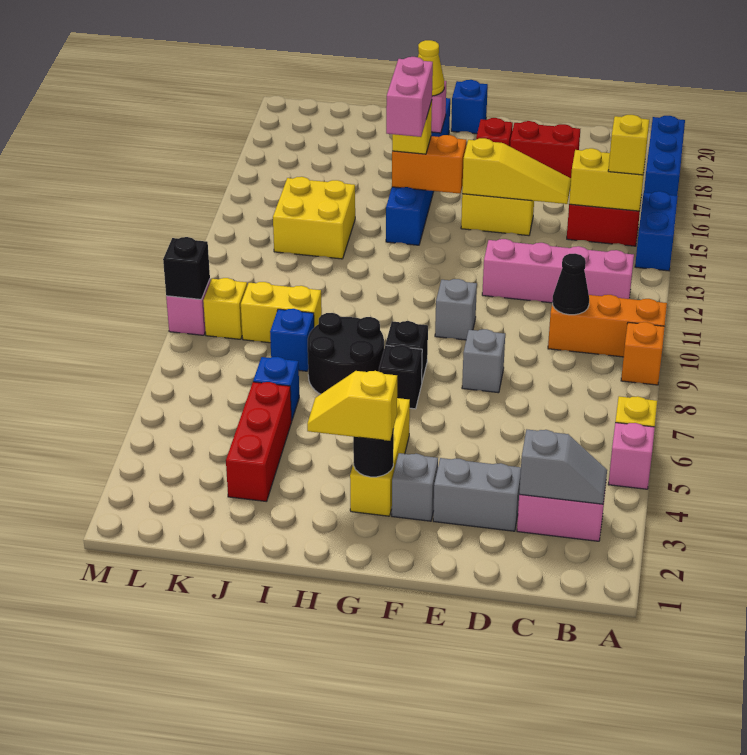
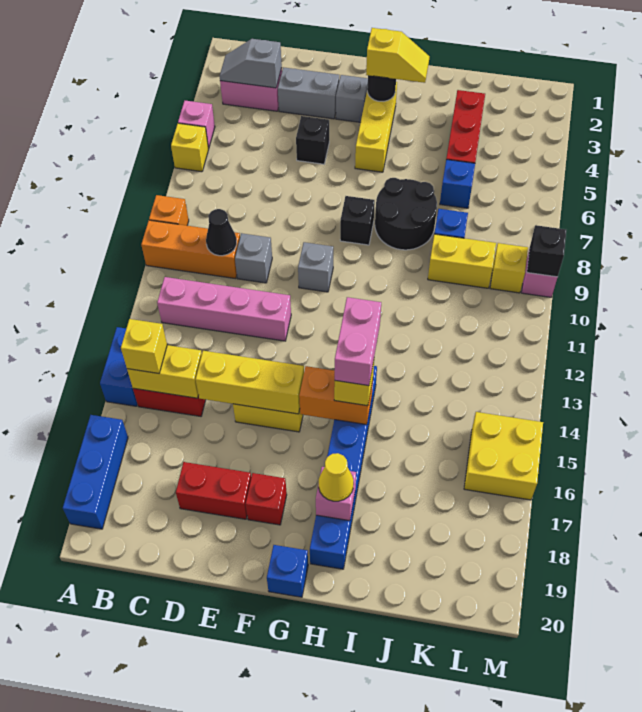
yellow 1x3 slope [462,138,571,204] -> yellow 1x3 brick [195,351,304,414]
grey 1x1 brick [462,329,505,393] -> grey 1x1 brick moved to [235,233,272,283]
black 1x1 brick [379,345,422,409] -> black 1x1 brick moved to [296,116,329,164]
yellow 2x2 brick [273,177,355,259] -> yellow 2x2 brick moved to [464,412,543,500]

